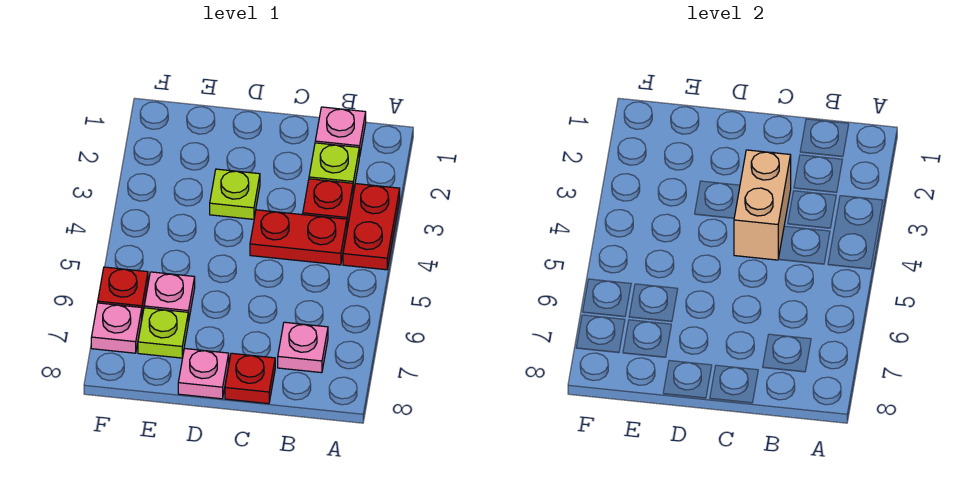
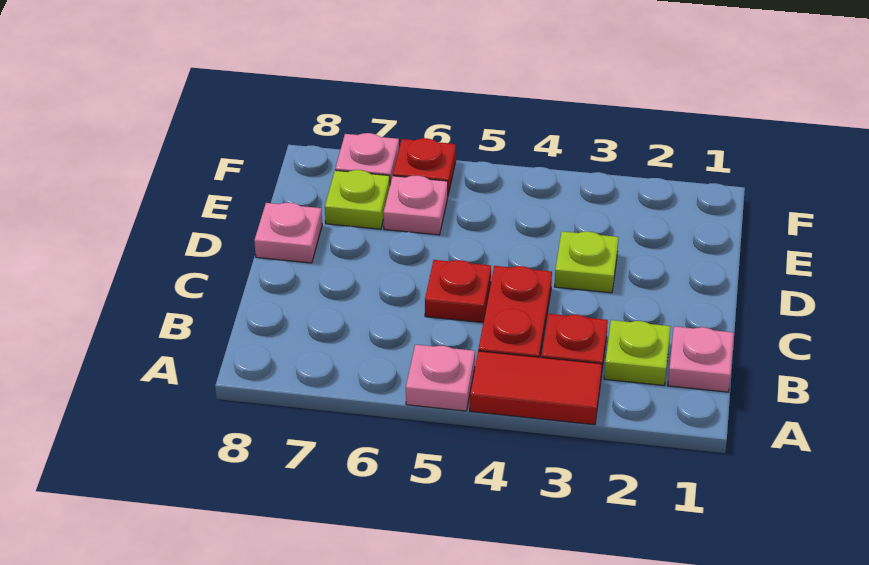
red 1x2 plate [343,184,400,270] -> red 1x2 tile [470,351,602,425]
pink 1x1 plate [278,322,328,373] -> pink 1x1 plate moved to [406,345,475,411]
tan 1x2 brick [734,150,791,260] -> none
red 1x1 plate [225,353,275,404] -> red 1x1 plate moved to [425,260,491,322]

